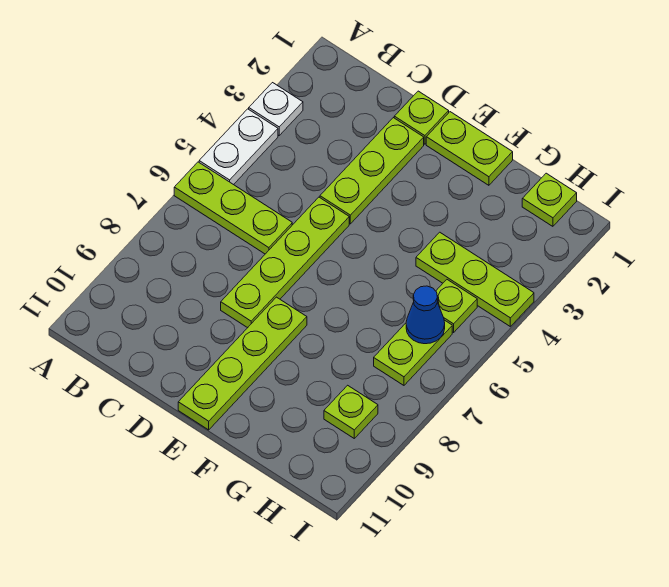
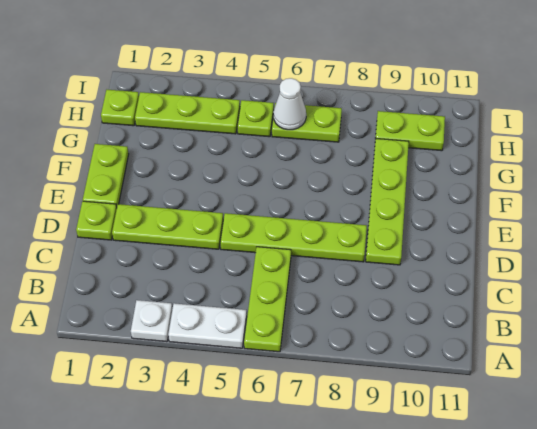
lime 1x4 plate [178,297,307,430] -> lime 1x4 plate turned to [366,139,409,265]
lime 1x3 plate [416,232,534,326] -> lime 1x3 plate turned to [135,92,240,134]
blue 1x1 cone [406,286,445,344] -> white 1x1 cone [273,78,306,130]
lime 1x1 plate [324,385,378,438] -> lime 1x2 plate [375,111,445,151]

